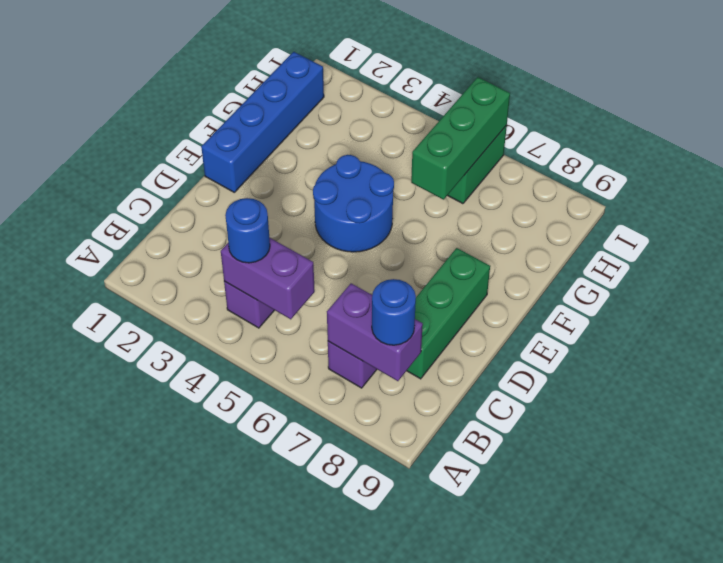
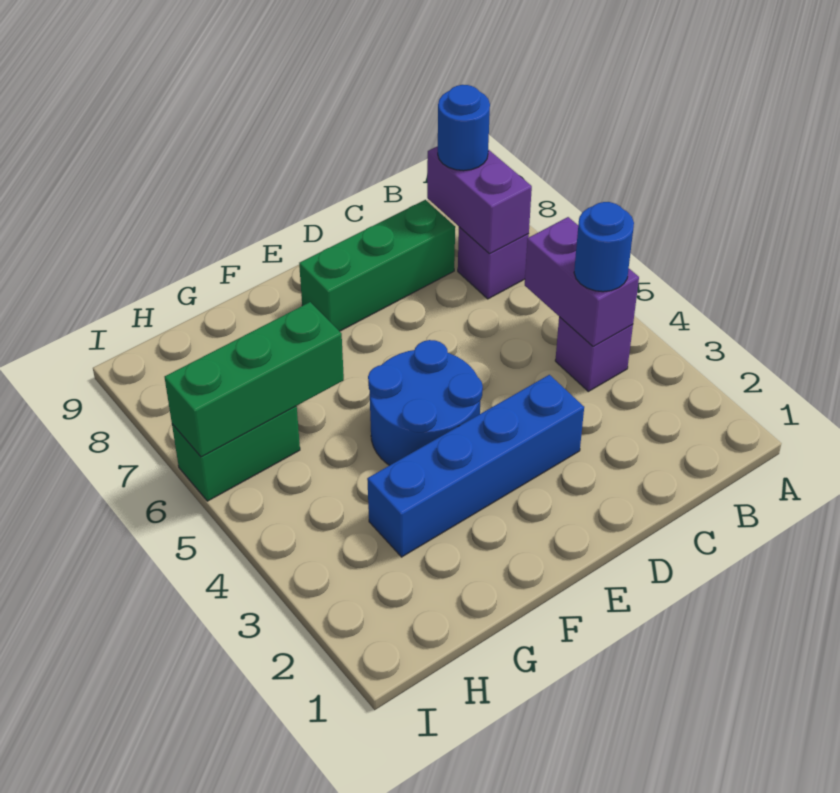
blue 1x4 brick [201,52,324,192] -> blue 1x4 brick moved to [367,375,584,557]

